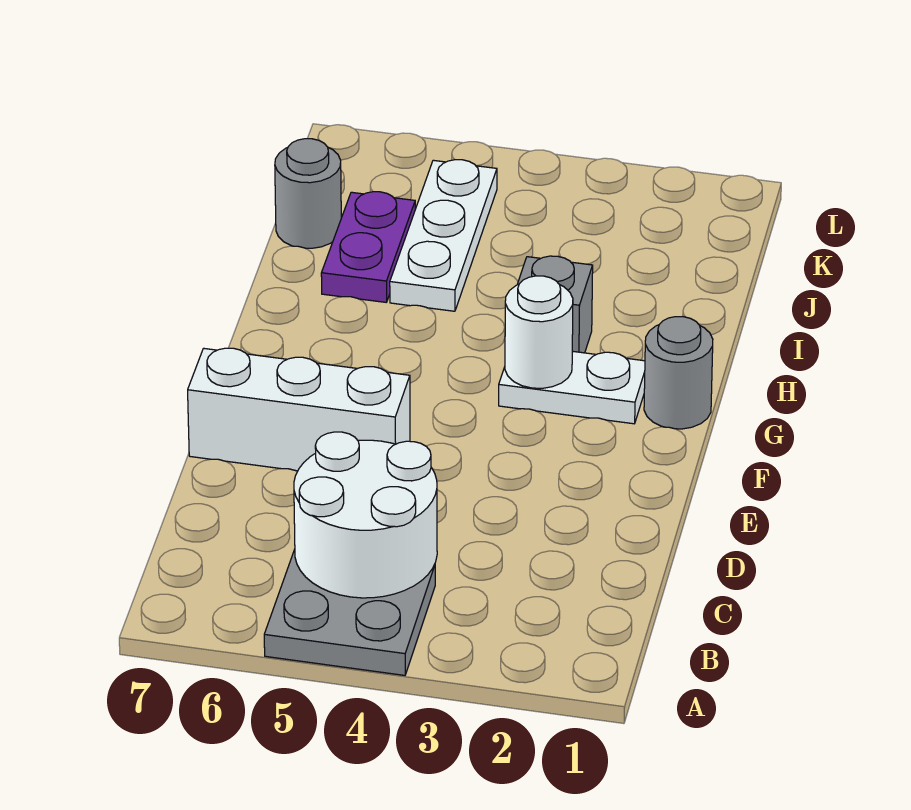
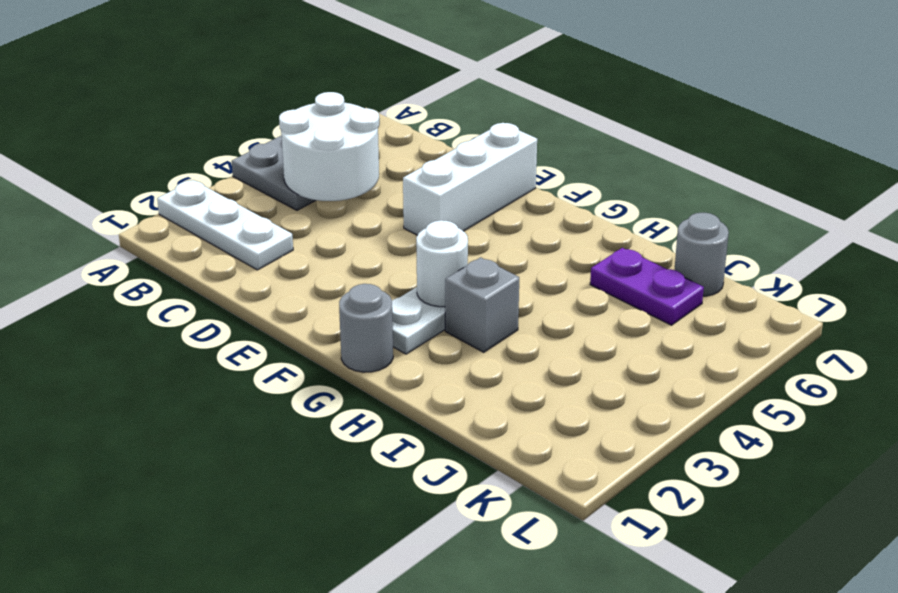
white 1x3 plate [390,160,497,311] -> white 1x3 plate moved to [157,180,293,270]

